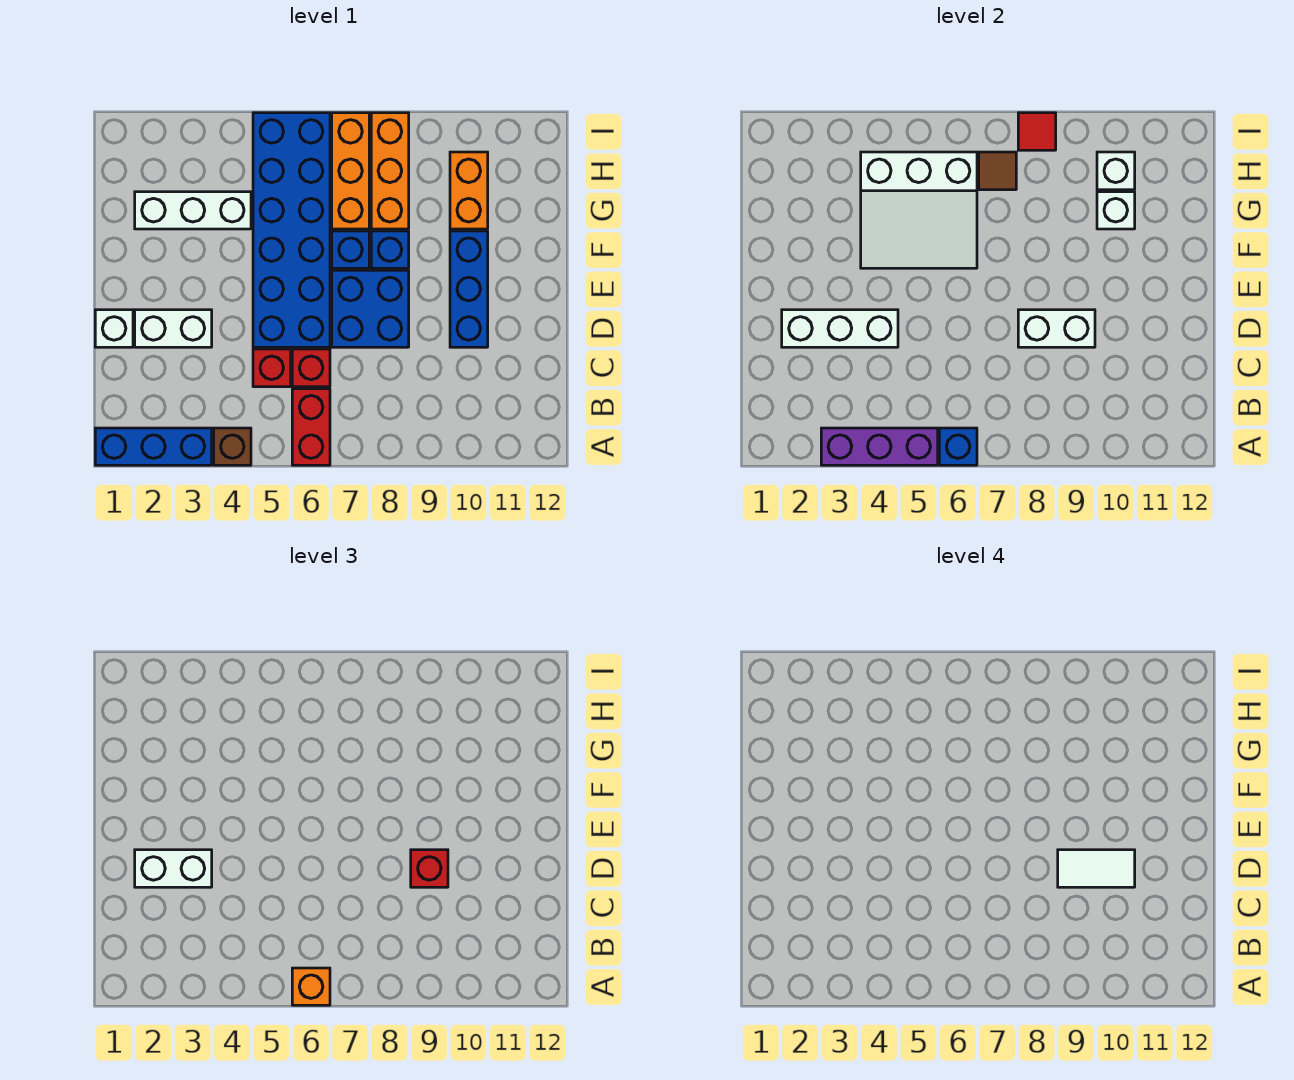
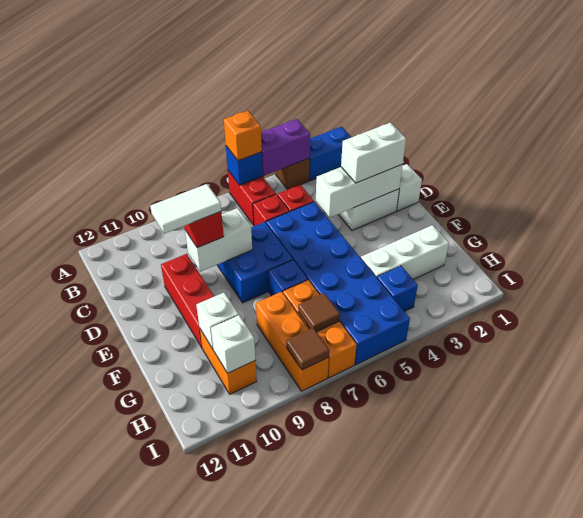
blue 1x3 brick [95,428,212,465] -> blue 1x2 brick [309,127,351,181]
purple 1x3 brick [821,428,938,465] -> purple 1x2 brick [261,119,310,176]
blue 1x3 brick [450,231,488,347] -> red 1x3 brick [161,254,214,347]
white 3x3 slope [861,152,977,268] -> none
blue 1x1 brick [371,231,409,268] -> blue 1x1 brick moved to [377,266,418,312]
red 1x1 tile [1018,113,1056,150] -> brown 1x1 tile [286,328,329,370]

